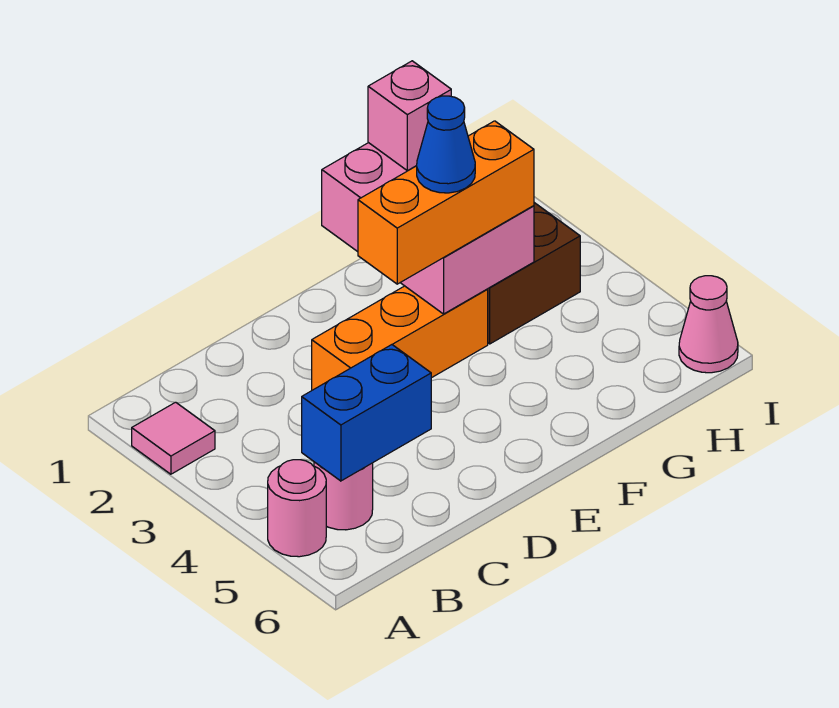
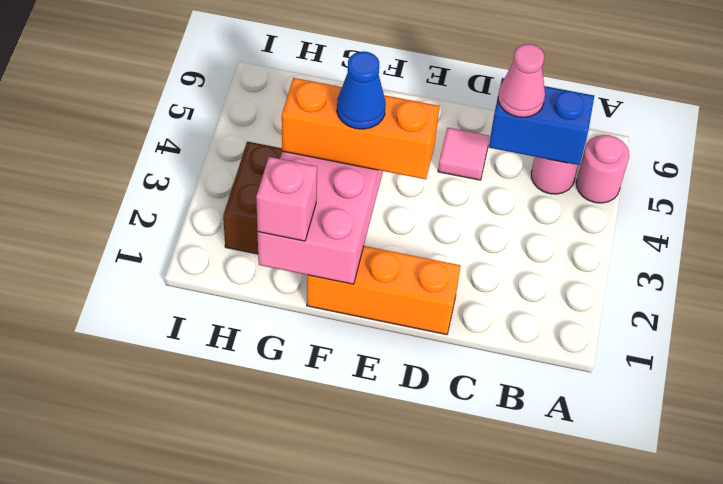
pink 1x1 tile [132,402,215,474] -> pink 1x1 tile moved to [438,128,490,180]
orange 1x3 brick [312,286,488,390] -> orange 1x3 brick moved to [307,246,461,335]
pink 1x1 cone [679,276,738,373] -> pink 1x1 cone moved to [498,44,545,117]

